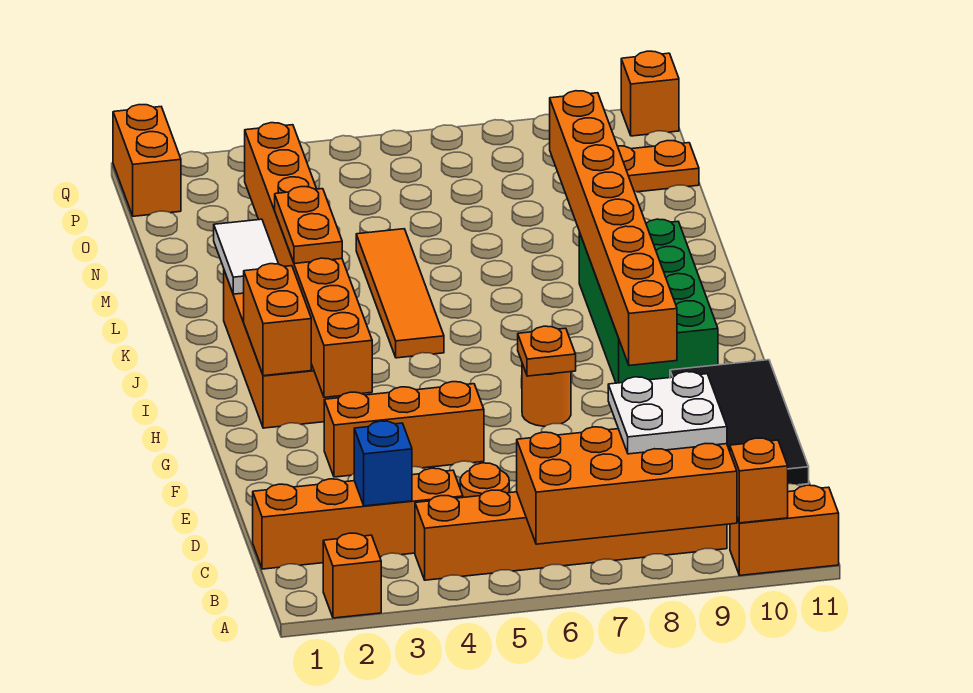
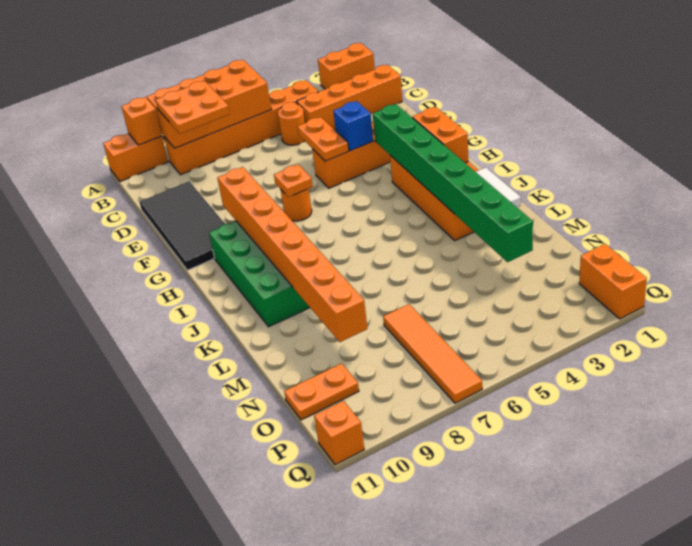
orange 1x1 brick [323,533,381,618] -> orange 1x2 brick [318,43,375,89]
white 2x2 plate [608,372,727,454] -> orange 2x2 plate [156,81,230,134]
blue 1x1 brick [354,421,412,506] -> blue 1x1 brick moved to [333,101,373,151]
orange 1x8 brick [245,123,372,397] -> green 1x8 brick [373,104,533,262]
orange 1x2 plate [275,187,342,264] -> orange 1x2 plate moved to [298,117,349,161]
orange 1x4 tile [356,229,444,358] -> orange 1x4 tile moved to [383,304,482,403]

